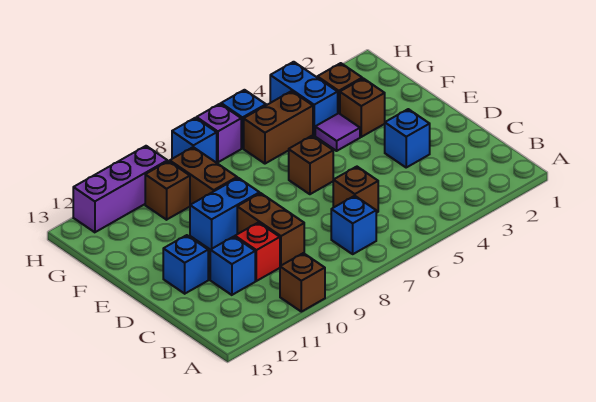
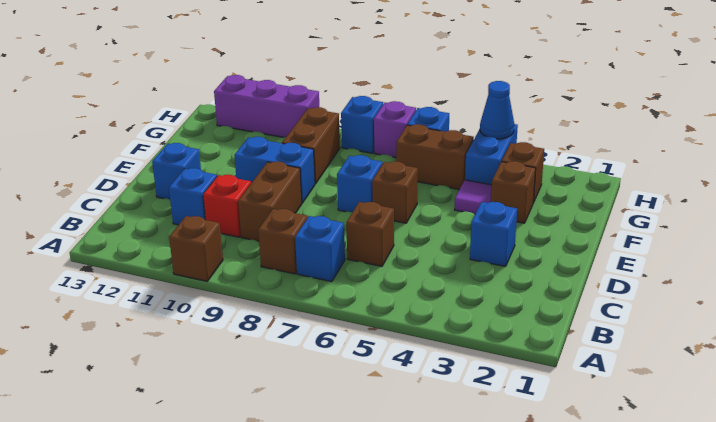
none -> blue 1x1 brick [337,155,382,212]
brown 1x1 brick [145,161,190,220] -> brown 1x1 brick moved to [258,209,307,274]
none -> blue 1x1 cone [480,81,514,139]

